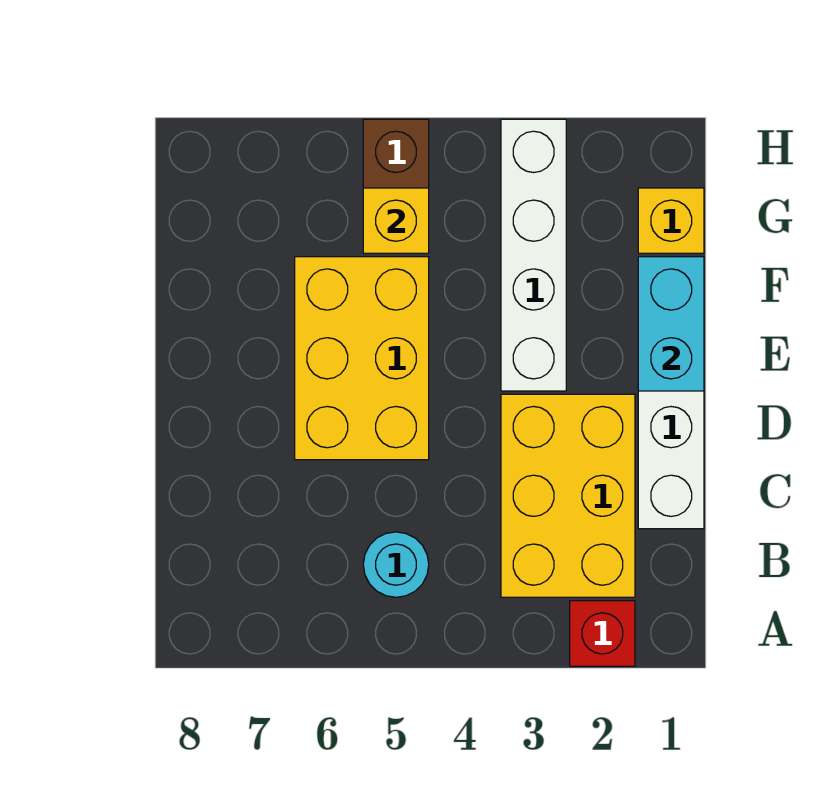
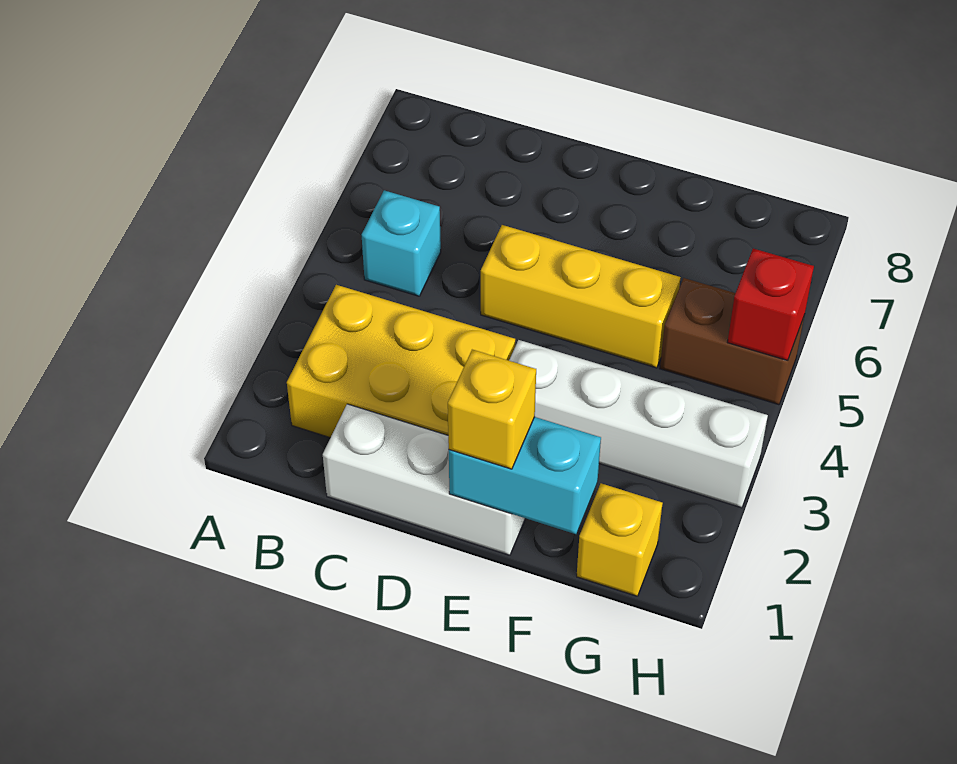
red 1x1 brick [570,601,635,666] -> red 1x1 brick moved to [727,249,814,360]
cyan 1x1 round brick [363,532,429,597] -> cyan 1x1 brick [362,190,441,296]
yellow 2x3 brick [295,257,429,460] -> yellow 1x3 brick [481,225,681,368]
yellow 1x1 brick [363,188,429,253] -> yellow 1x1 brick moved to [448,350,536,469]

